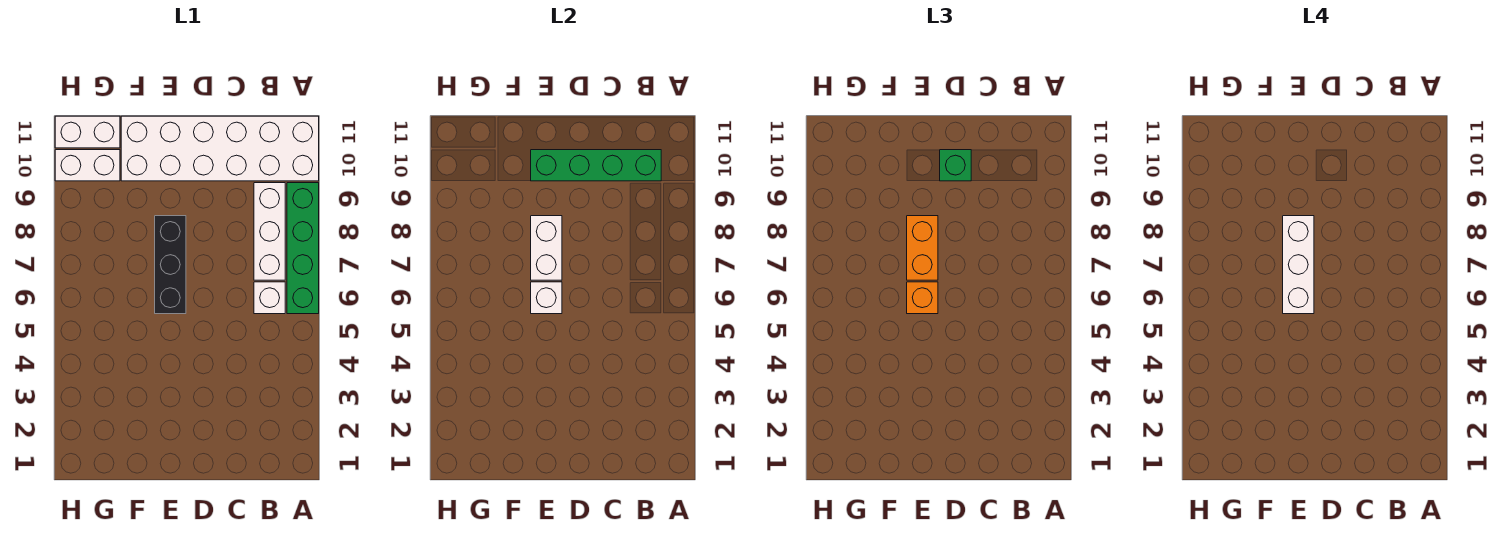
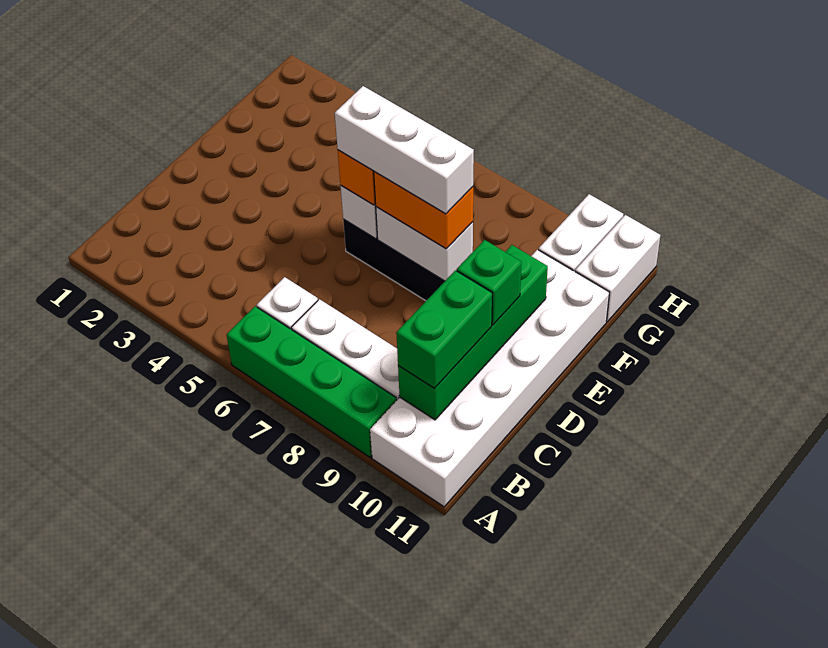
none -> green 1x2 brick [396,270,492,389]

